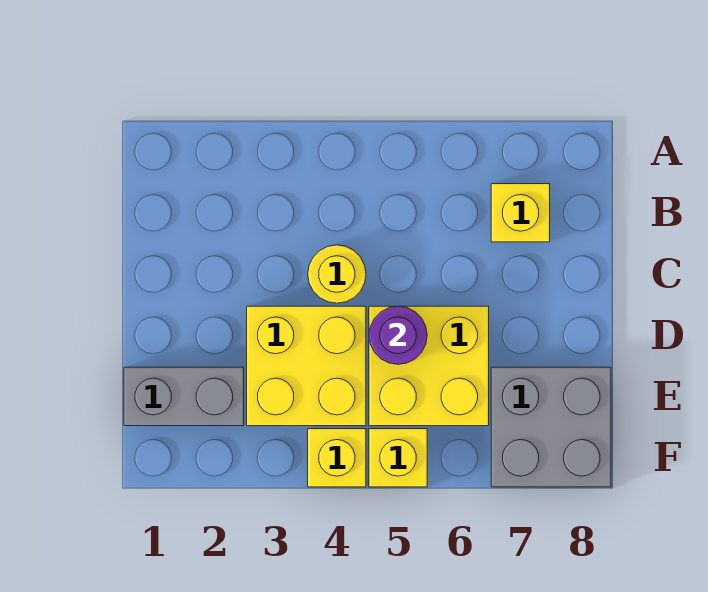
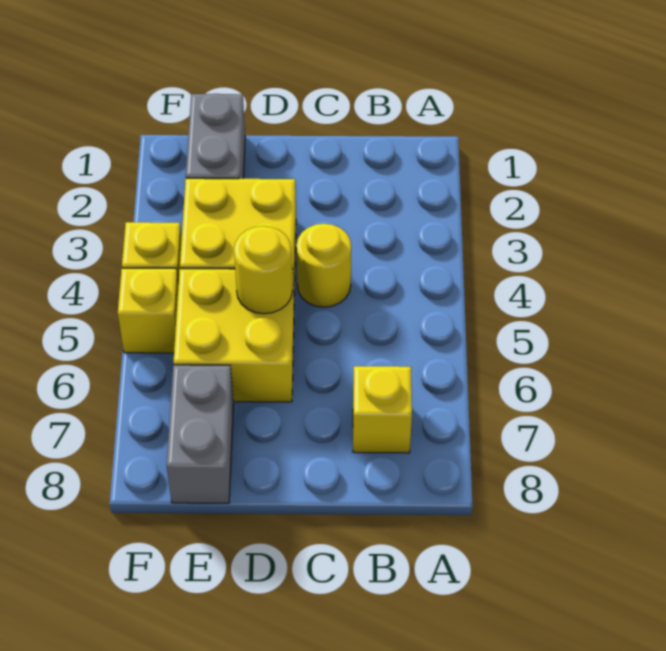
purple 1x1 round brick [369,306,427,364] -> yellow 1x1 round brick [234,226,292,314]
grey 2x2 brick [491,367,611,487] -> grey 1x2 brick [167,365,234,503]

